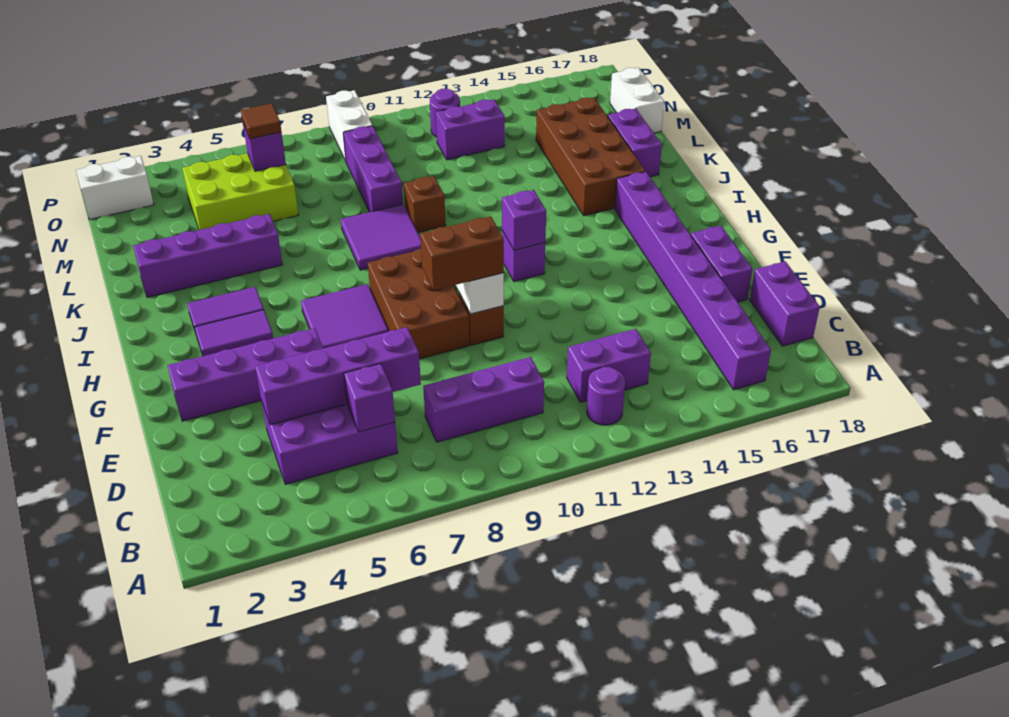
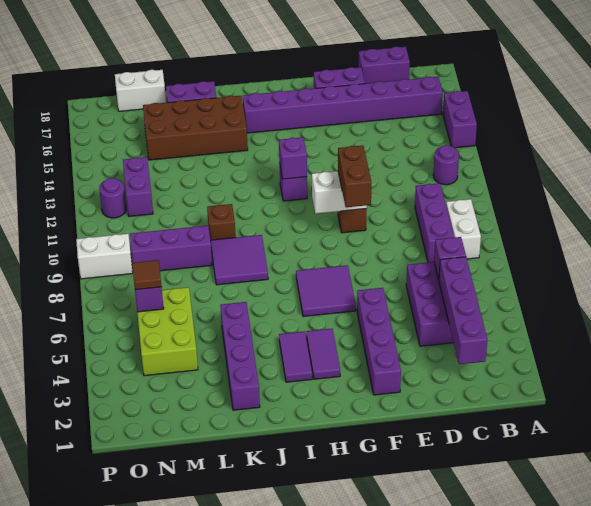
purple 1x2 brick [567,329,651,402] -> purple 1x2 brick moved to [443,91,477,148]
purple 1x4 brick [255,327,421,425] -> purple 1x4 brick moved to [439,257,487,364]
brown 2x3 brick [368,249,469,359] -> none
white 1x2 brick [76,156,154,220] -> white 1x2 brick moved to [446,199,481,259]

